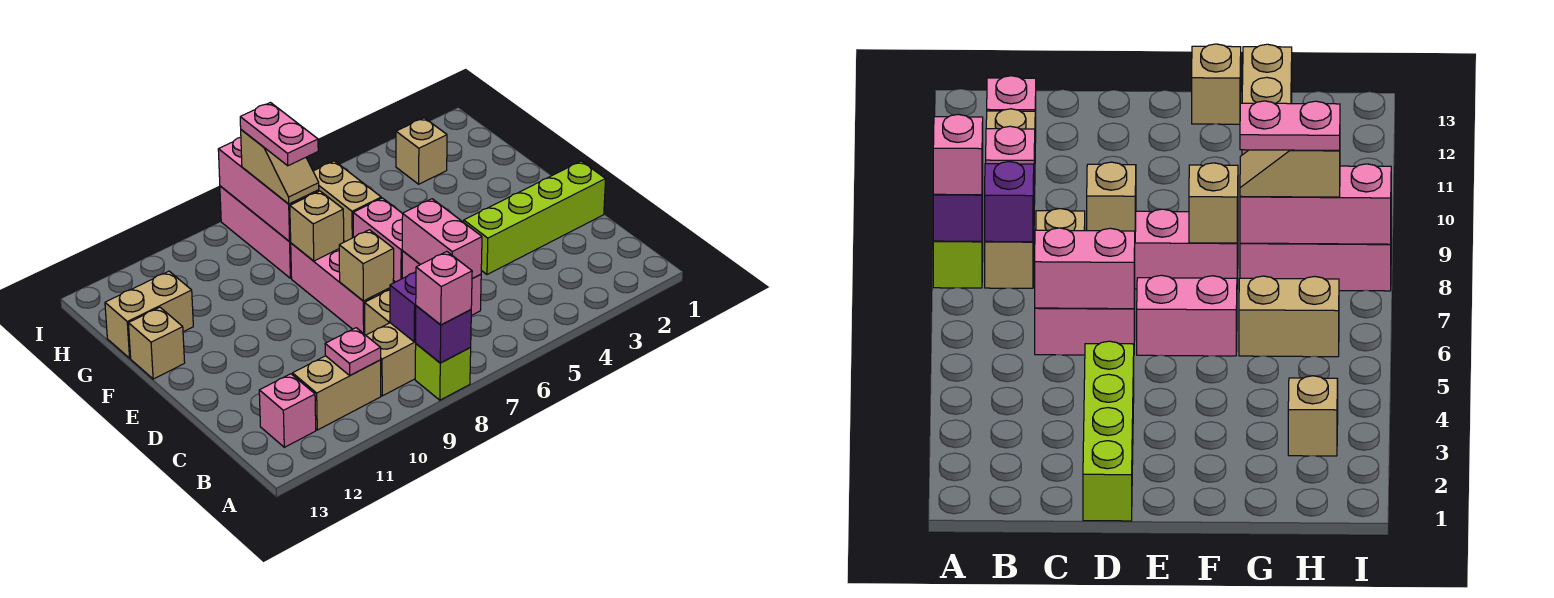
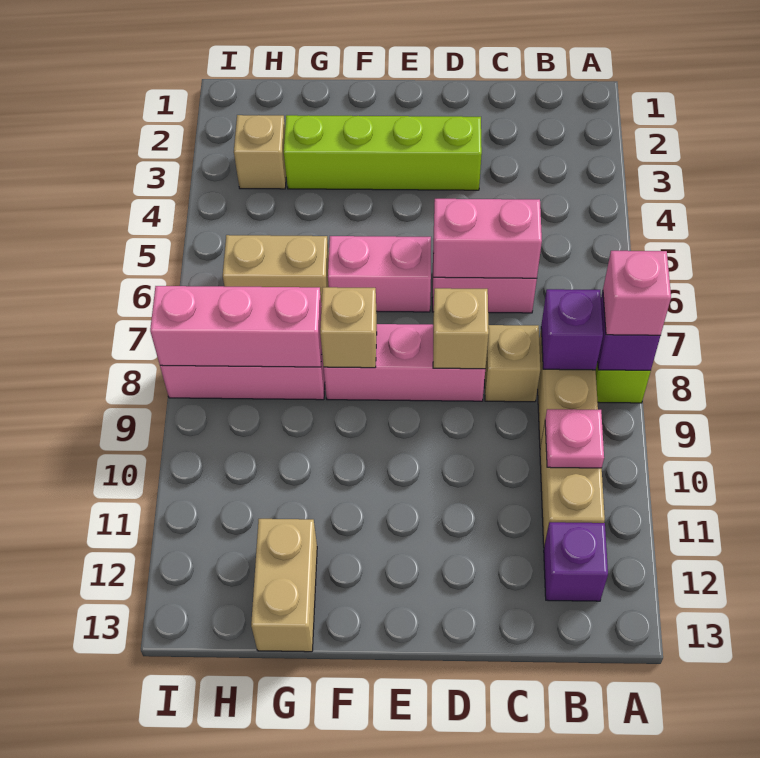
pink 1x1 brick [259,374,316,447] -> purple 1x1 brick [544,522,608,601]
lime 1x4 brick [464,161,606,275] -> lime 1x4 brick turned to [284,115,482,190]
tan 1x1 brick [128,307,185,379] -> none
tan 1x2 slope [241,130,319,204] -> none
pink 1x2 plate [240,103,318,166] -> none

